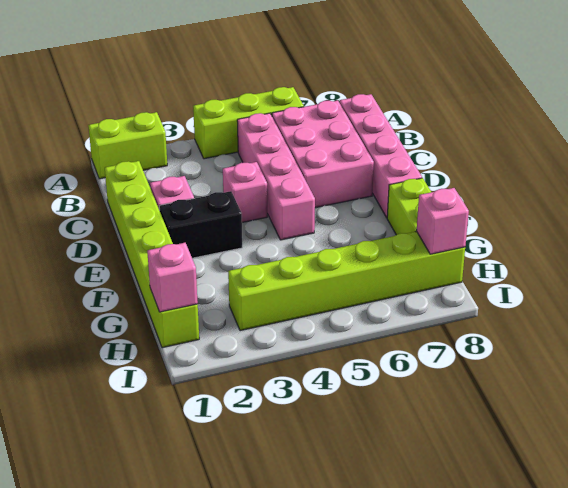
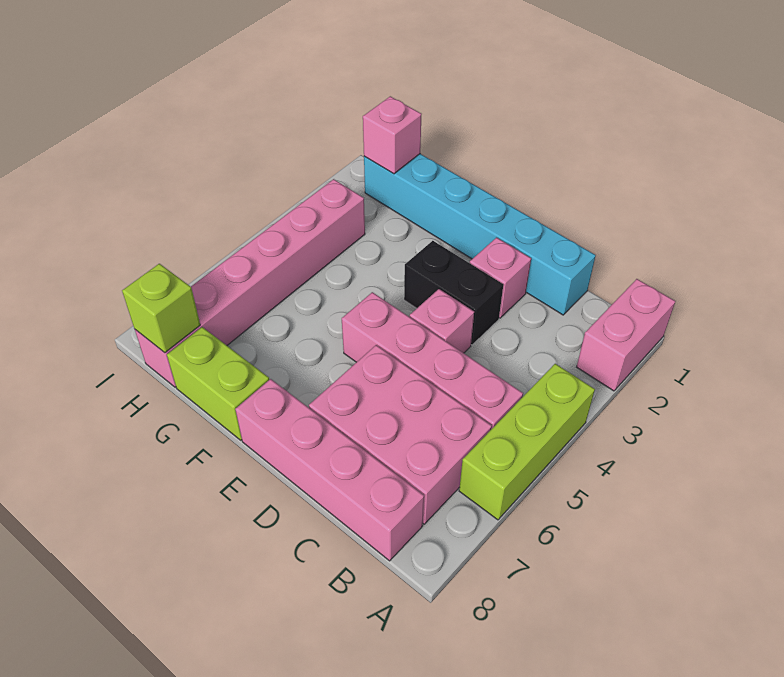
lime 1x2 brick [88,112,167,179] -> pink 1x2 brick [577,279,675,391]
lime 1x6 brick [105,161,199,348] -> cyan 1x6 brick [364,154,596,315]
black 1x2 brick [159,191,242,258] -> black 1x2 brick turned to [404,241,503,345]
lime 1x6 brick [228,231,465,331] -> pink 1x6 brick [135,179,365,387]
pink 1x1 brick [417,188,469,254] -> lime 1x1 brick [122,264,200,353]

